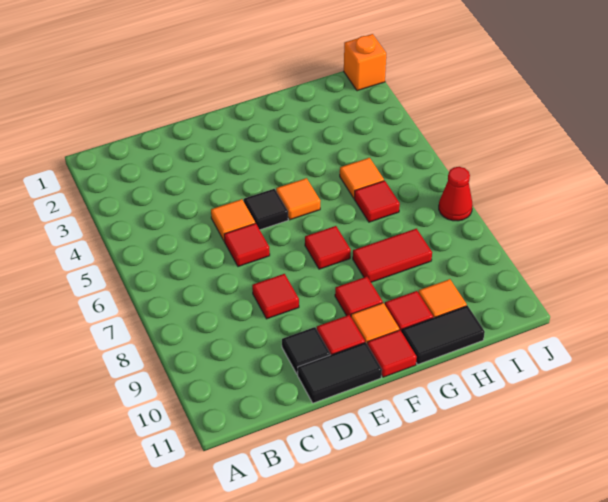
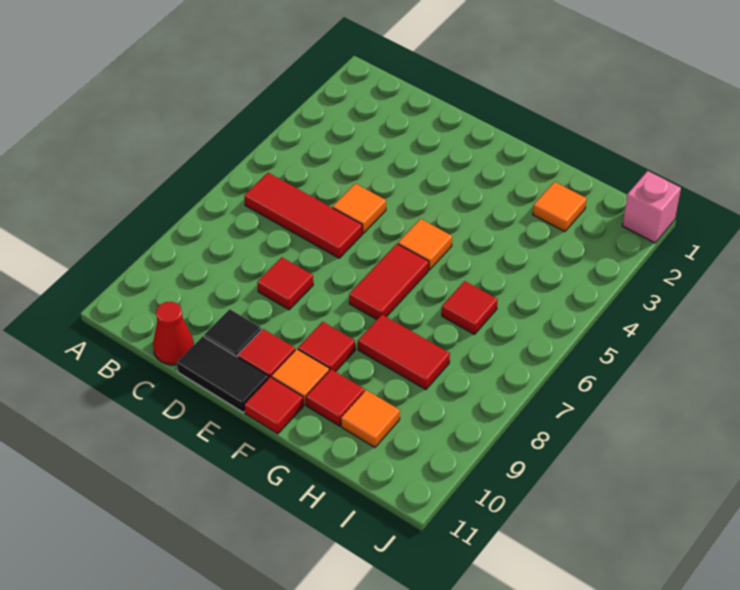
red 1x1 tile [224,223,270,267] -> red 1x3 tile [244,173,362,258]
black 1x1 tile [244,189,288,230] -> none
red 1x1 tile [305,226,351,269] -> red 1x2 tile [349,244,429,319]
black 1x2 tile [402,306,485,364] -> none
orange 1x1 tile [340,158,384,198] -> orange 1x1 tile moved to [533,182,587,232]
orange 1x1 brick [344,34,386,91] -> pink 1x1 brick [622,171,681,243]
red 1x1 cone [439,167,473,221] -> red 1x1 cone moved to [153,302,194,365]

